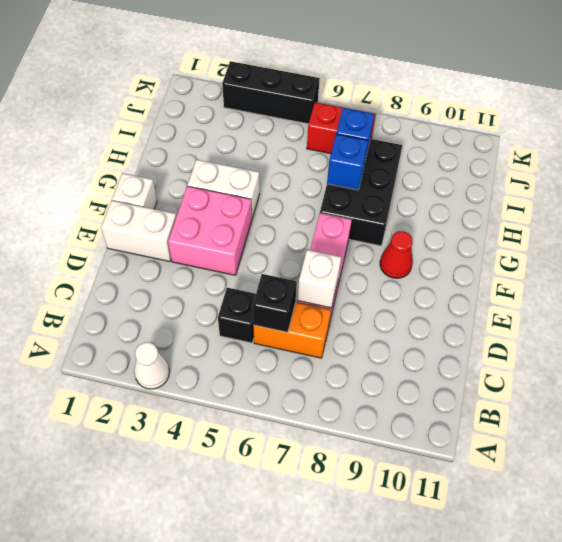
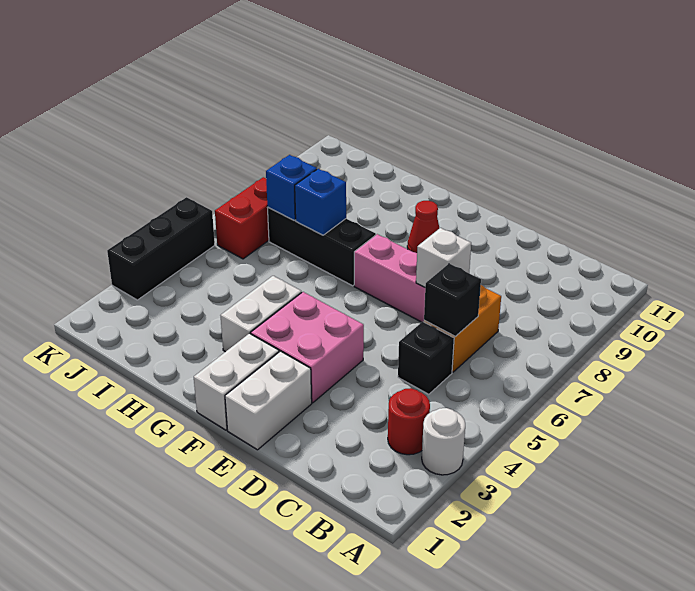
white 1x1 cone [134,342,170,389] -> white 1x1 round brick [422,408,465,475]
none -> red 1x1 round brick [388,388,430,455]
white 1x1 brick [112,173,157,209] -> white 1x2 brick [194,333,279,430]
black 2x3 brick [320,139,402,246] -> black 1x3 brick [268,207,376,286]

